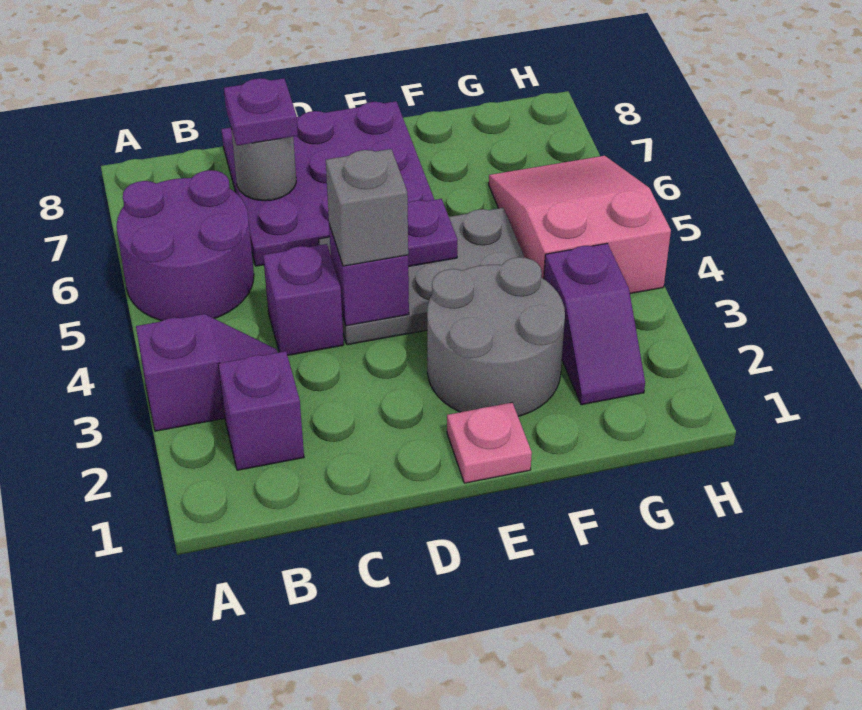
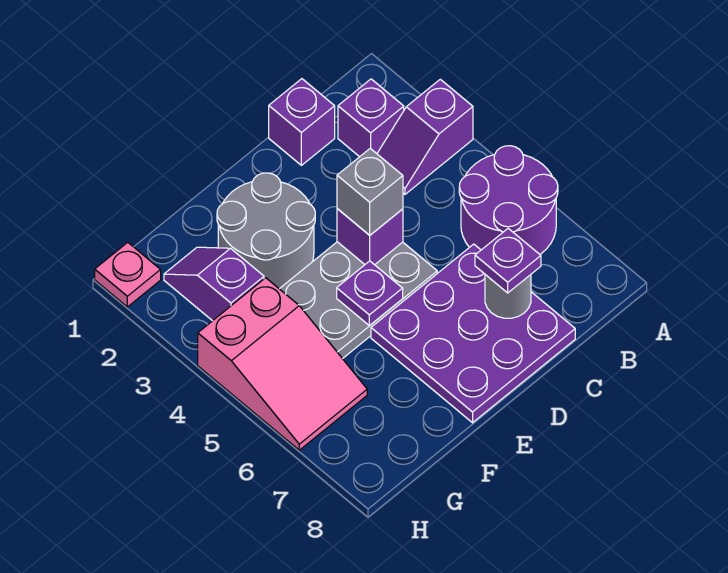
purple 1x1 brick [263,244,344,355] -> purple 1x1 brick moved to [269,79,335,165]
pink 1x1 plate [447,403,532,483] -> pink 1x1 plate moved to [95,242,161,307]

